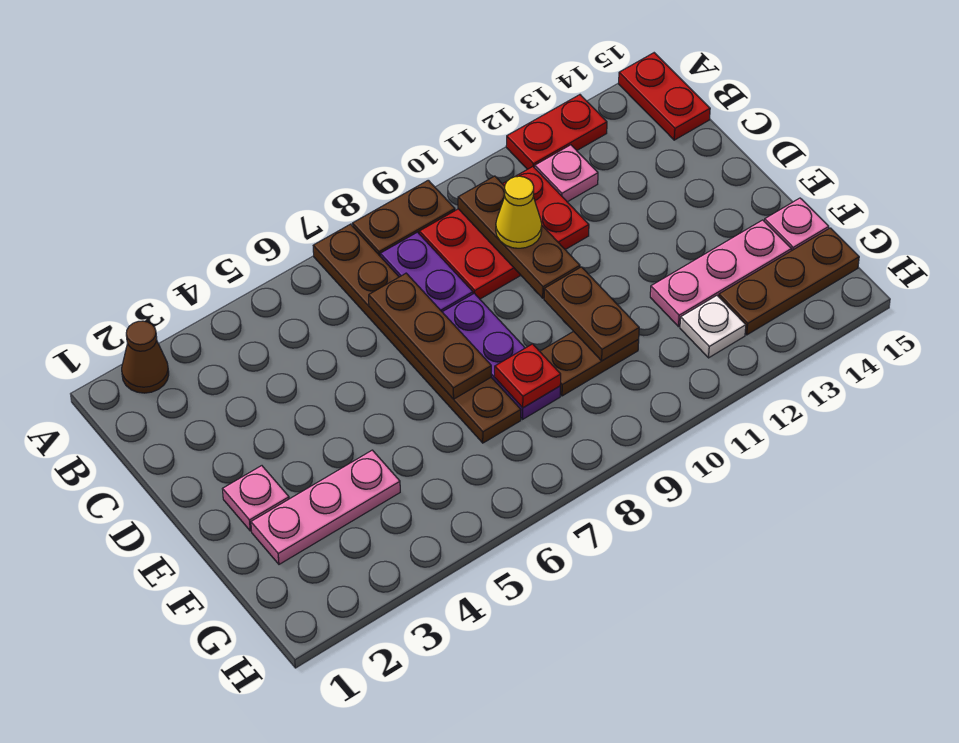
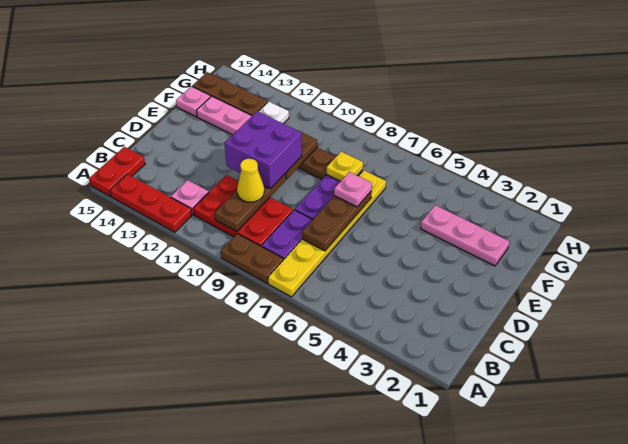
brown 1x1 cone [122,321,169,393] -> none
brown 1x6 plate [313,224,521,443] -> yellow 1x6 plate [268,171,386,297]
red 1x2 plate [506,95,607,169] -> red 1x3 plate [110,174,192,232]
none -> purple 2x2 brick [224,111,302,189]
pink 1x1 plate [223,466,289,531] -> pink 1x1 plate moved to [334,172,372,207]
red 1x1 plate [495,344,561,408] -> yellow 1x1 plate [326,152,363,181]

